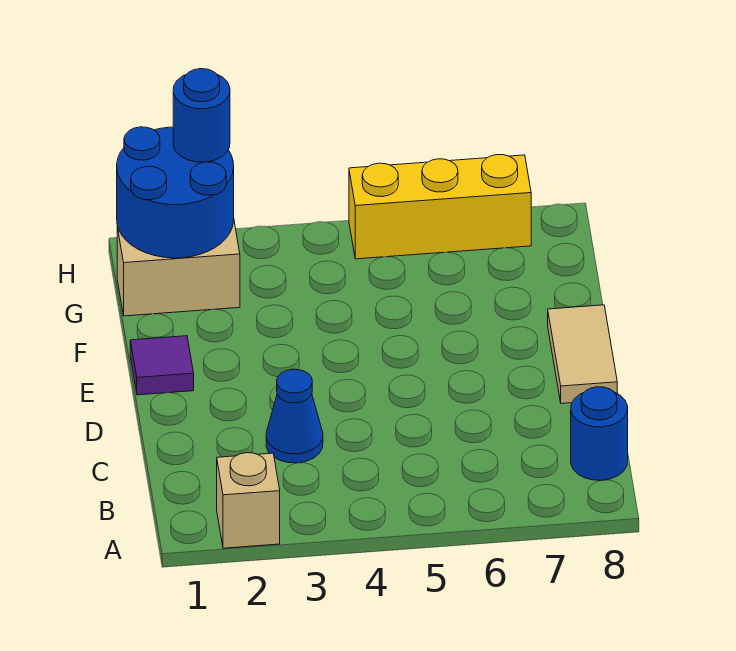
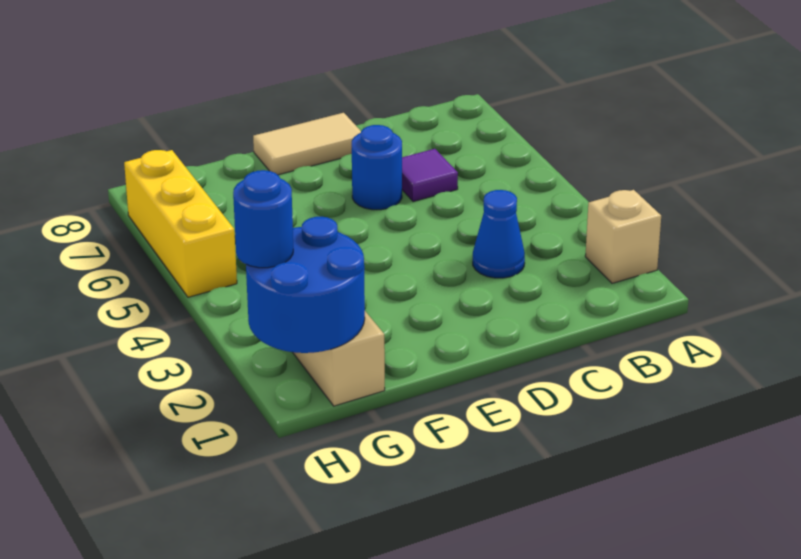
blue 1x1 round brick [571,387,628,480] -> blue 1x1 round brick moved to [352,125,402,210]
purple 1x1 tile [130,336,194,395] -> purple 1x1 tile moved to [402,149,458,202]

